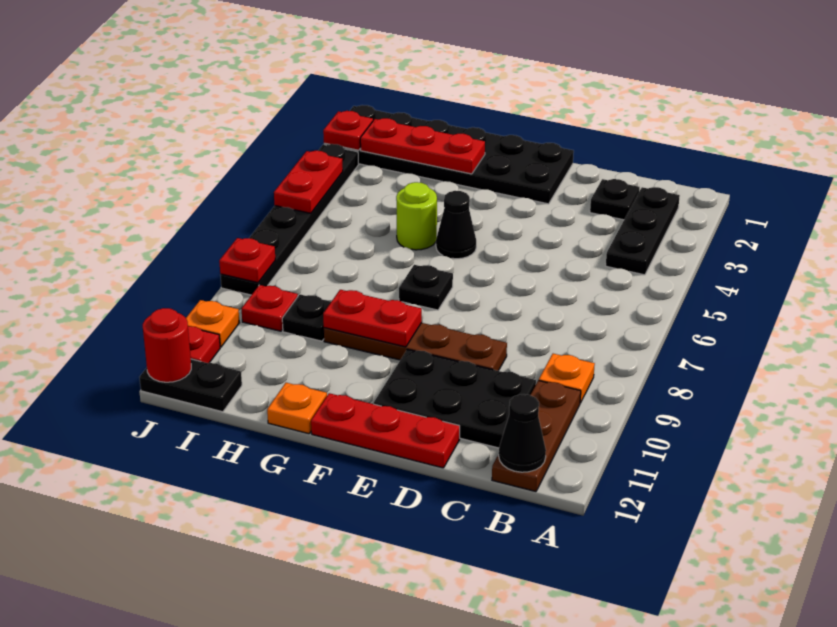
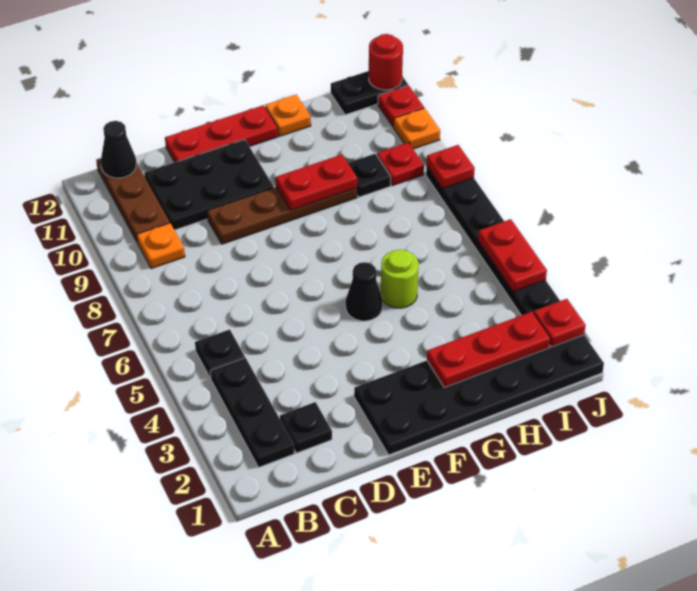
black 1x1 plate [399,265,453,310] -> black 1x1 plate moved to [195,329,245,378]

